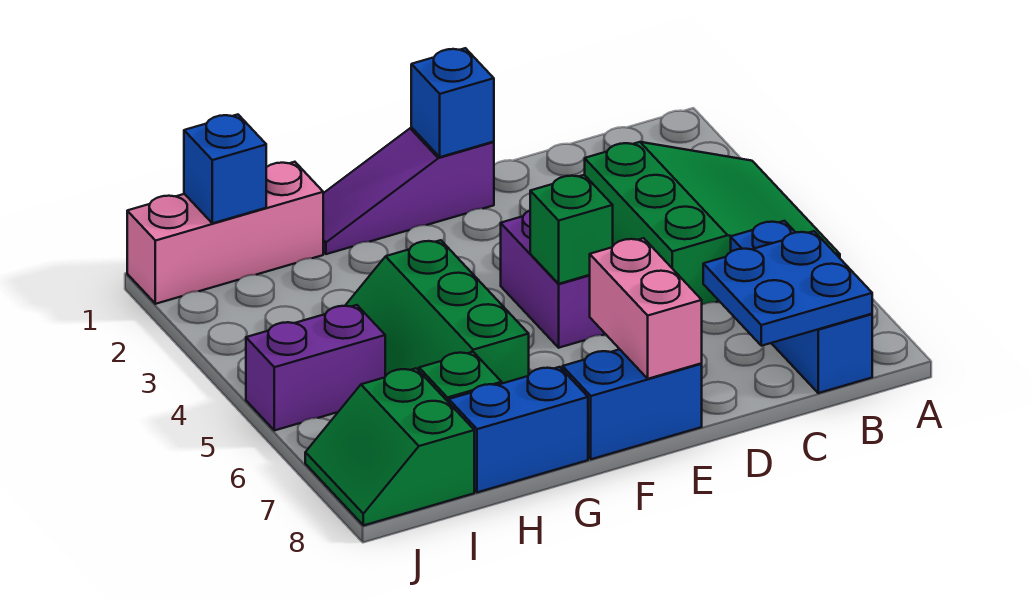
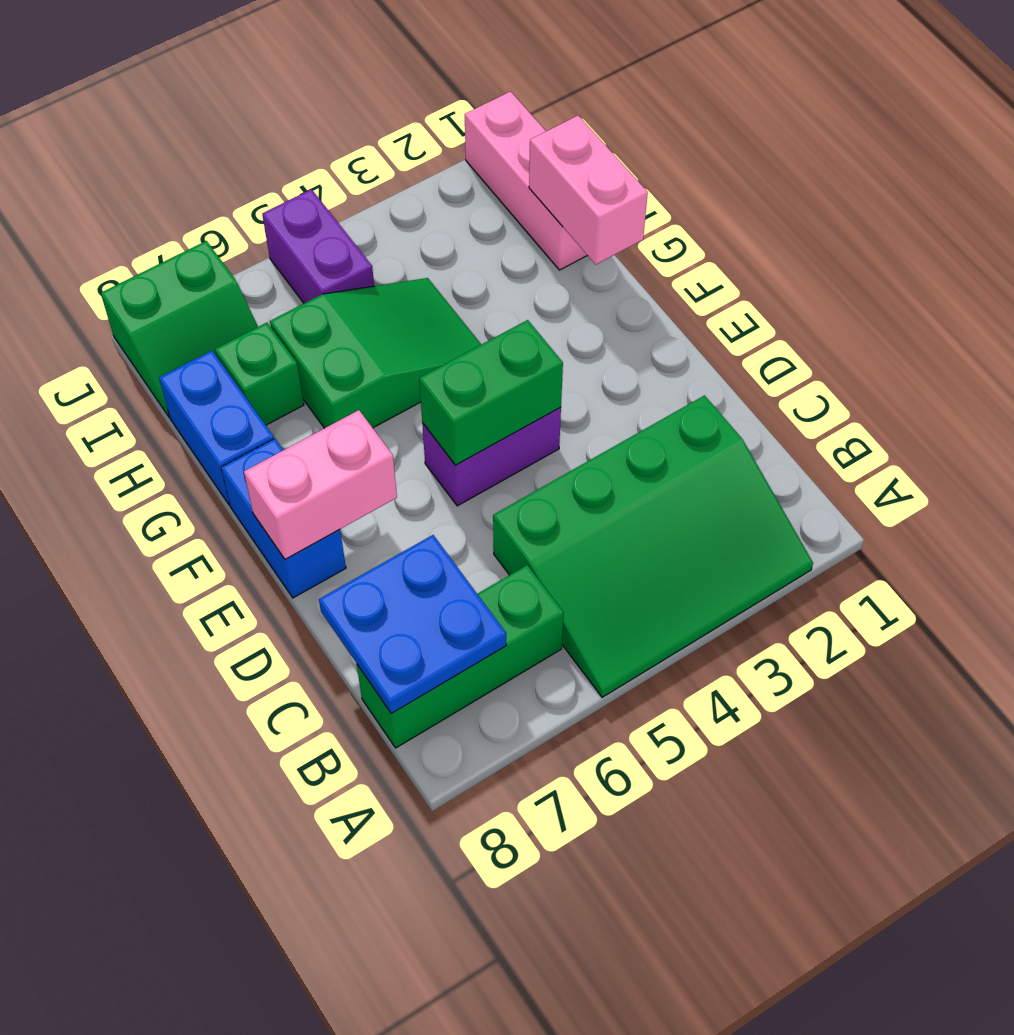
green 3x3 slope [585,142,840,305] -> green 3x4 slope [493,395,813,697]
blue 1x3 brick [731,221,872,393] -> green 1x3 brick [357,565,564,748]
purple 1x3 slope [323,128,494,254] -> none
blue 1x1 brick [411,48,494,157] -> none
green 1x1 brick [530,175,613,284] -> green 1x2 brick [419,320,563,465]
none -> pink 1x2 brick [529,116,648,264]
green 2x3 slope [345,240,529,383] -> green 2x3 slope turned to [270,278,481,428]
blue 1x1 brick [184,115,266,223] -> none
green 2x2 slope [305,368,474,526] -> green 2x2 slope turned to [101,241,258,417]

